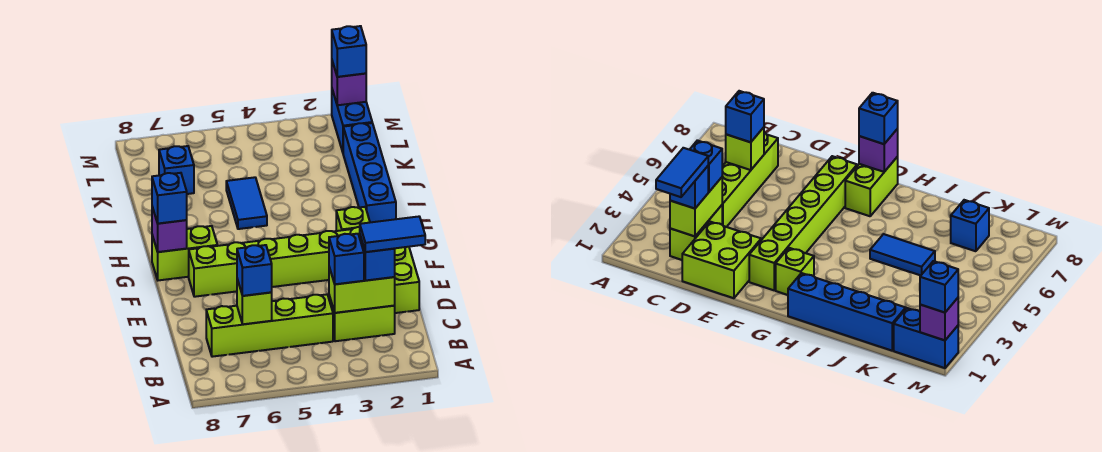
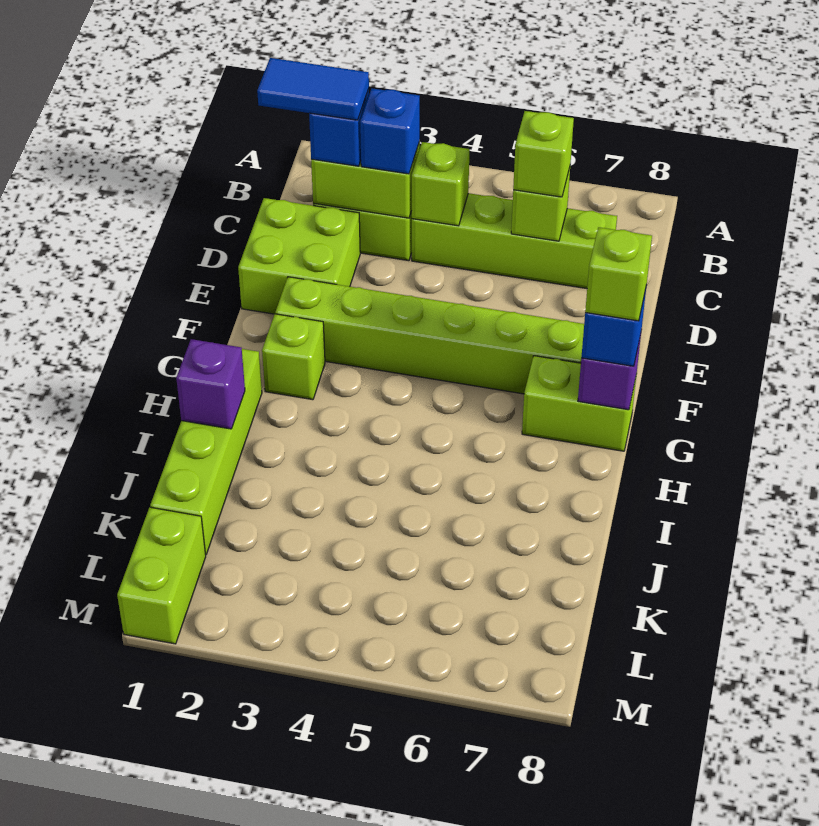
none -> lime 1x1 brick [412,142,470,226]
blue 1x1 brick [237,245,272,296] -> lime 1x1 brick [513,111,574,197]
none -> lime 1x1 brick [585,227,652,321]
blue 1x4 brick [343,123,396,222] -> lime 1x4 brick [150,349,262,554]
blue 1x2 tile [226,177,267,229] -> none
blue 1x1 brick [159,146,194,194] -> none
blue 1x2 brick [332,90,372,152] -> lime 1x2 brick [117,507,206,644]
purple 1x1 brick [332,61,366,105] -> purple 1x1 brick moved to [176,339,245,429]
blue 1x1 brick [332,26,366,77] -> none

